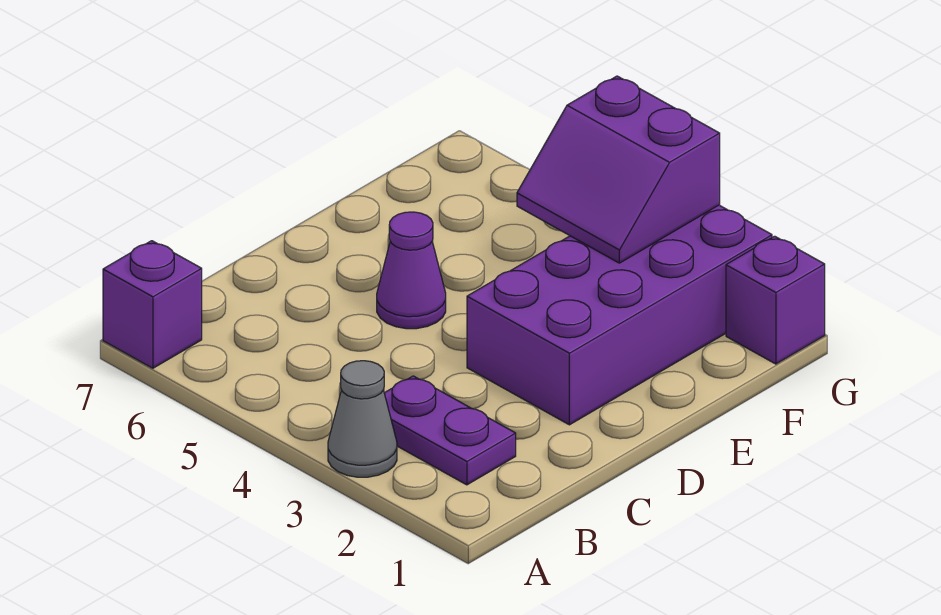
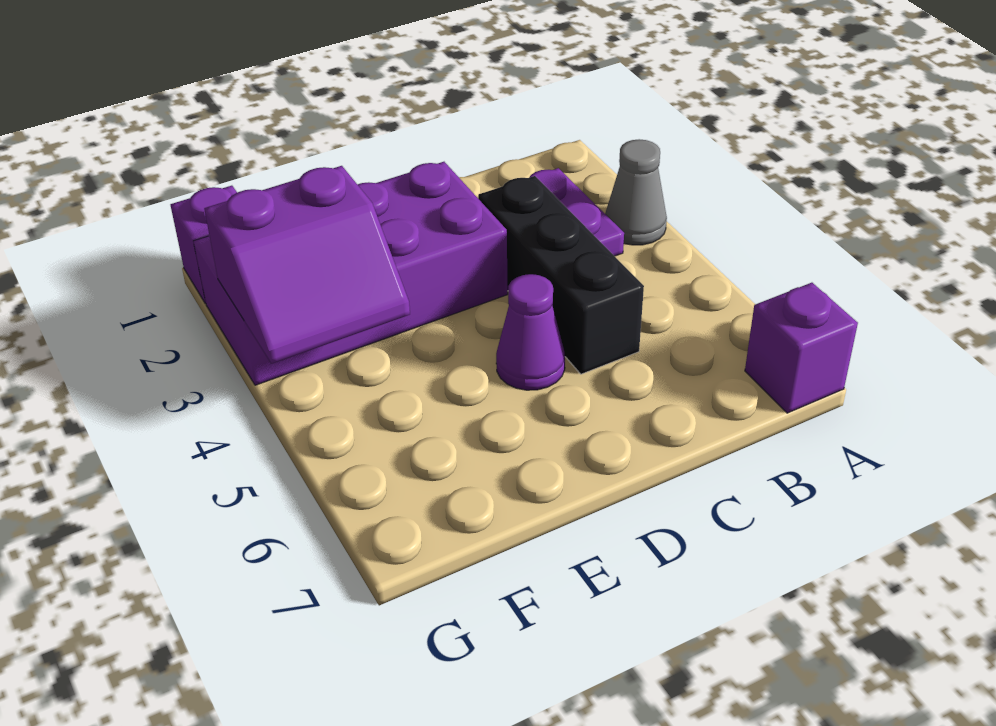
none -> black 1x3 brick [478,176,644,374]
purple 2x2 slope [517,76,720,263] -> purple 2x2 slope turned to [204,166,410,364]

